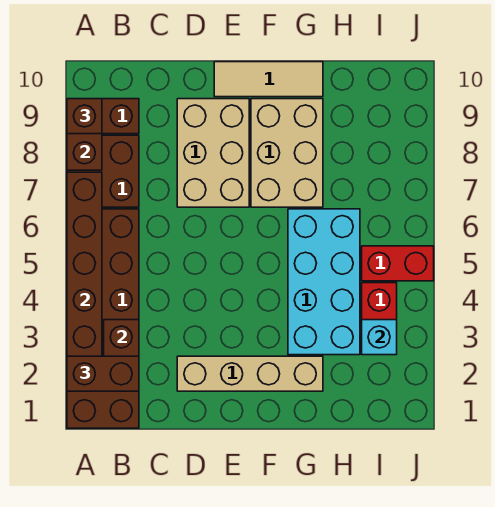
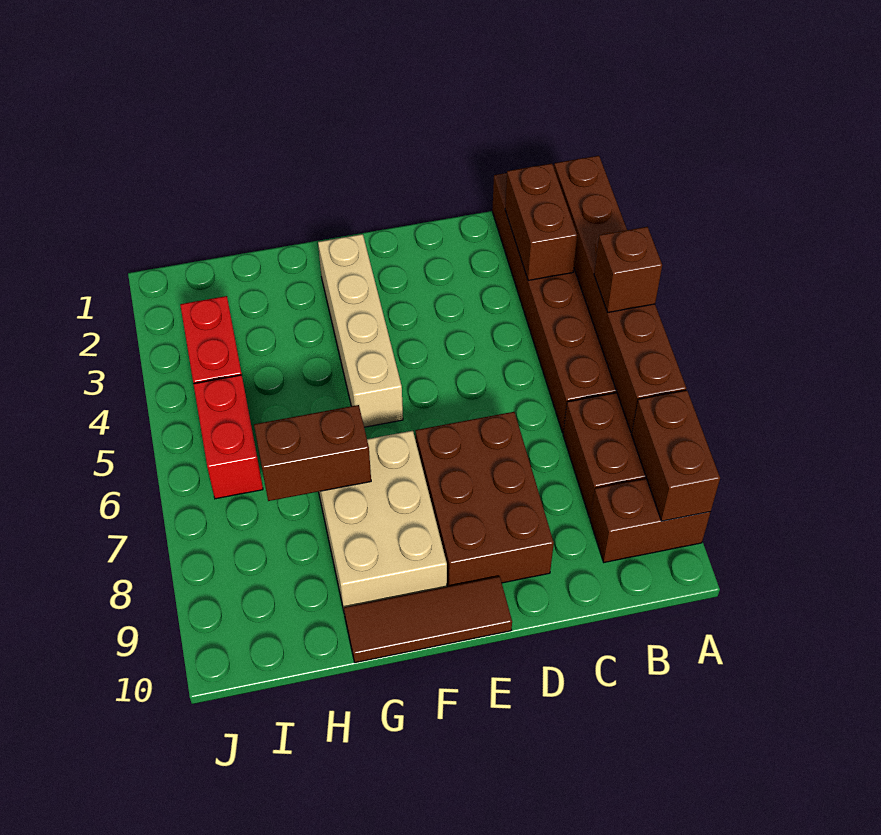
brown 1x2 brick [67,356,139,391] -> brown 1x2 brick moved to [254,405,371,501]
brown 1x1 brick [67,99,102,134] -> brown 1x1 brick moved to [594,227,662,312]
tan 1x4 brick [177,356,323,391] -> tan 1x4 brick turned to [318,234,403,427]
tan 2x3 brick [177,99,249,207] -> brown 2x3 brick [415,412,554,587]
tan 1x3 tile [214,62,323,97] -> brown 1x3 tile [344,576,512,663]
cyan 2x4 brick [288,209,360,355] -> none
cyan 1x1 brick [362,320,397,355] -> none
red 1x2 brick [362,246,434,281] -> red 1x2 brick turned to [194,375,263,499]

